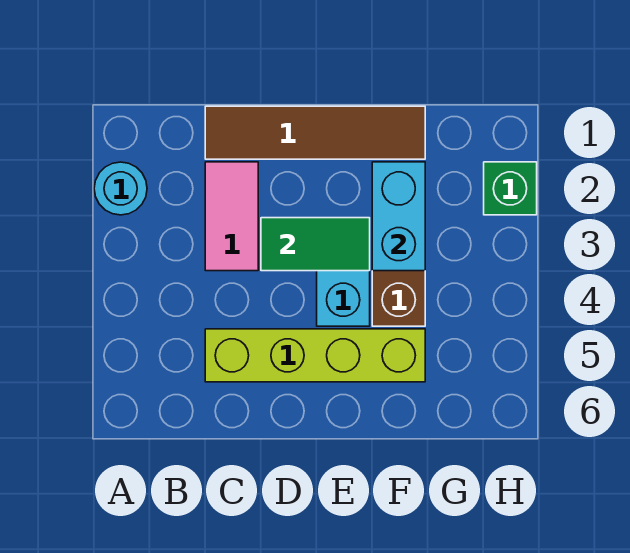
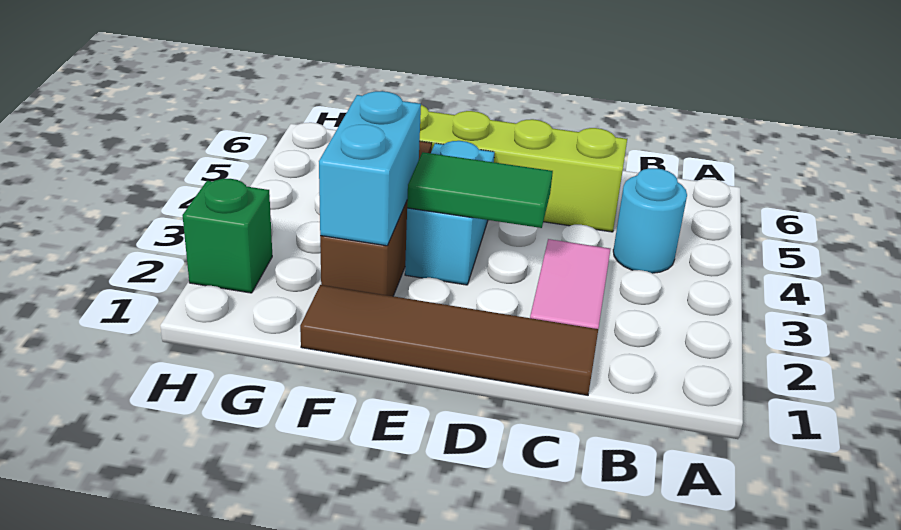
cyan 1x1 round brick [94,162,147,215] -> cyan 1x1 round brick moved to [613,168,687,273]

